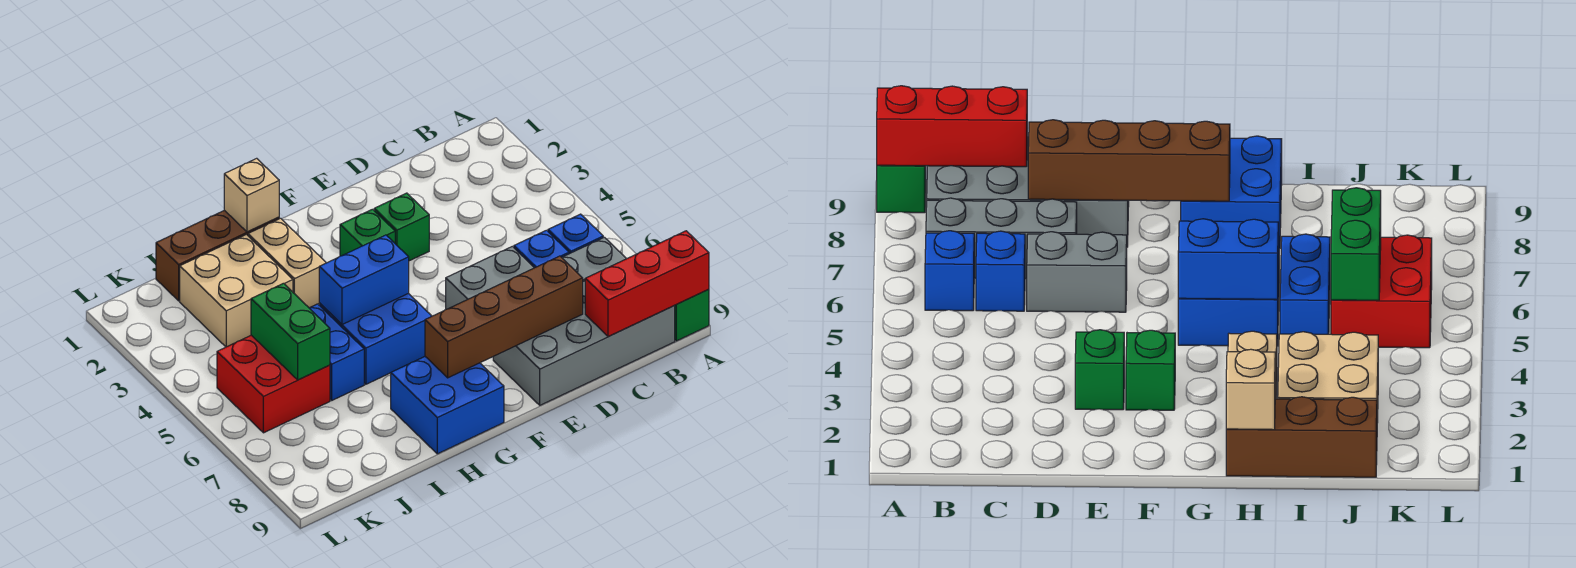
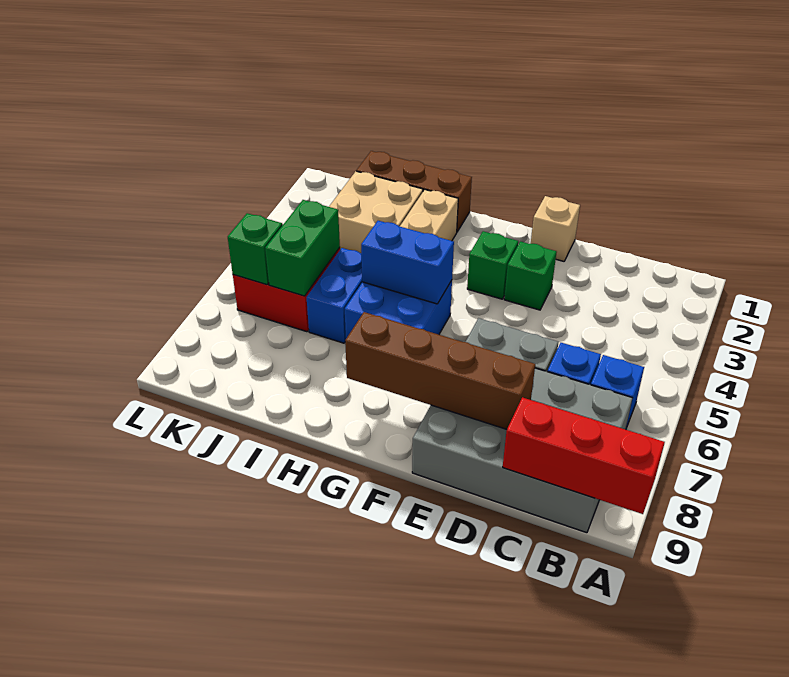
green 1x1 brick [674,289,709,341] -> green 1x1 brick moved to [228,213,282,285]
blue 2x2 brick [391,357,504,454] -> none
tan 1x1 brick [224,158,279,232] -> tan 1x1 brick moved to [531,196,580,261]

